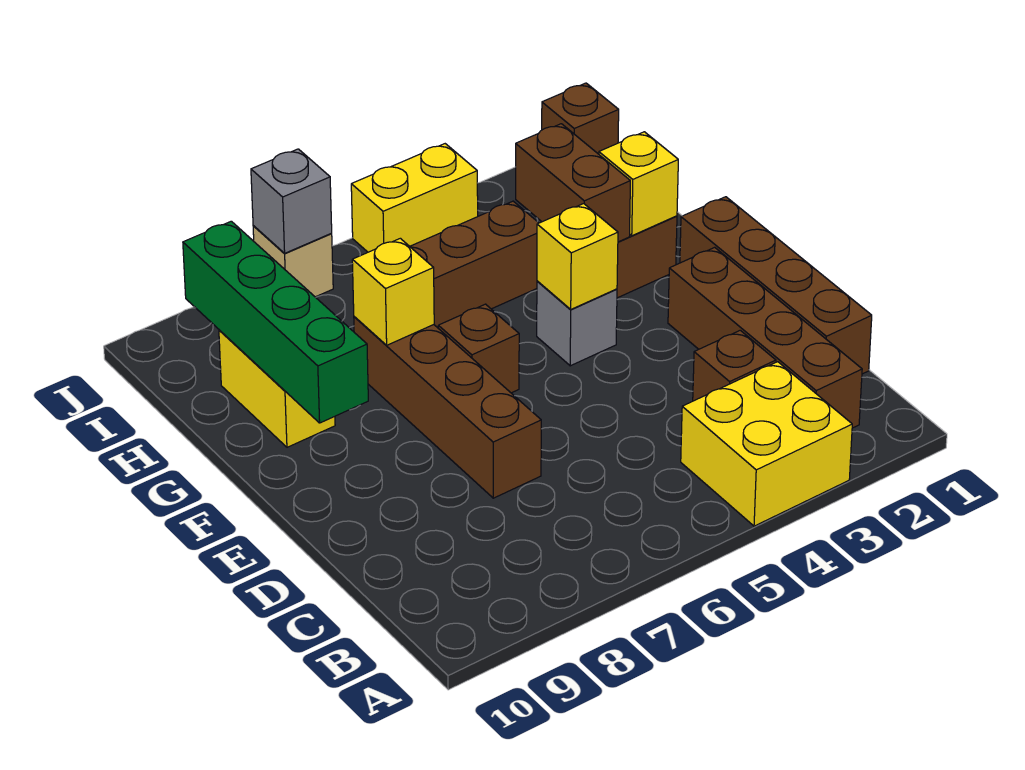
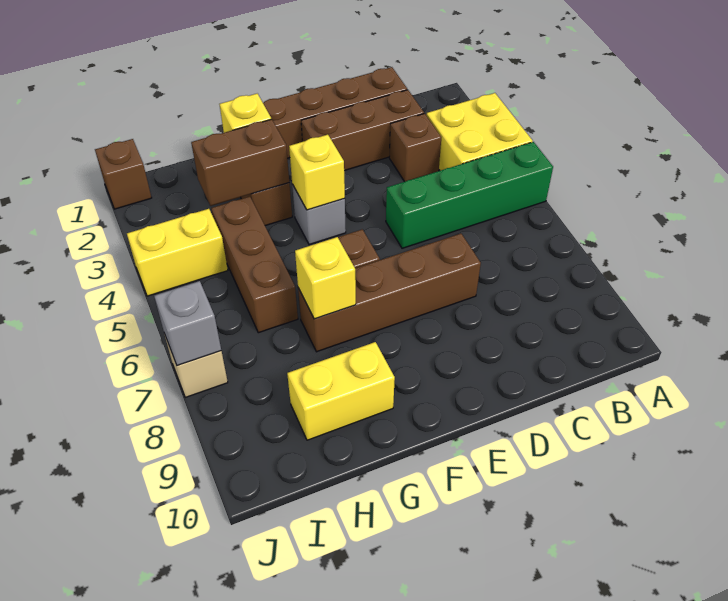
brown 1x4 brick [668,247,862,428] -> brown 1x3 brick [301,90,424,171]
green 1x4 brick [183,221,368,423] -> green 1x4 brick moved to [386,142,553,248]
yellow 1x2 brick [351,144,478,252] -> yellow 1x2 brick turned to [127,209,228,296]

